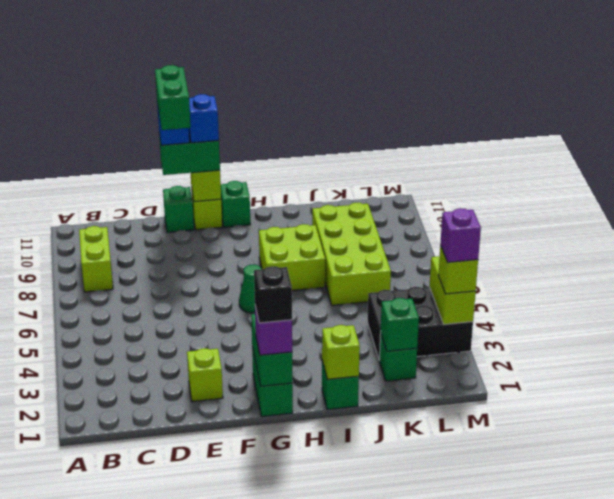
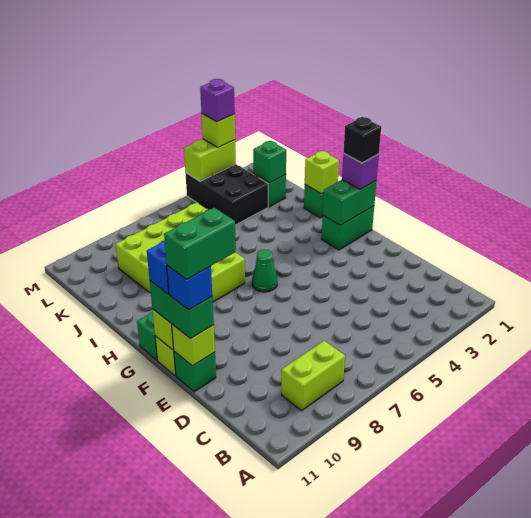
lime 1x1 brick [187,348,223,402] -> lime 1x1 brick moved to [172,324,215,366]

